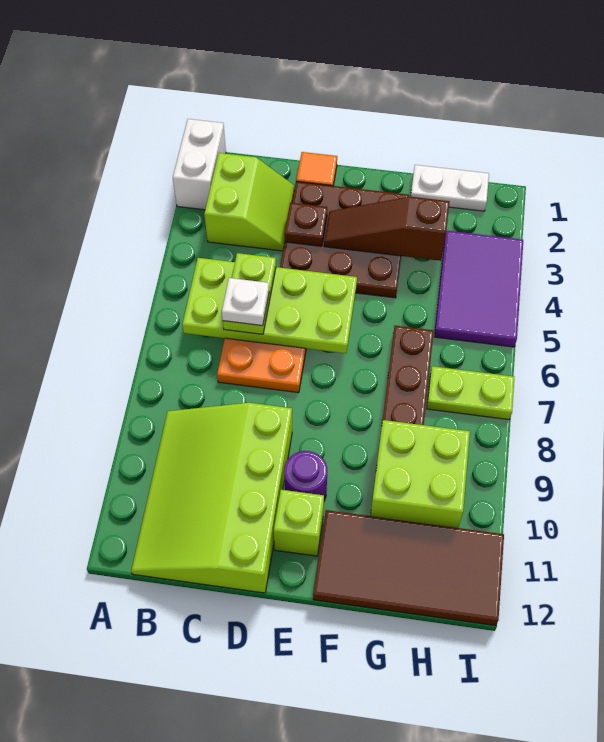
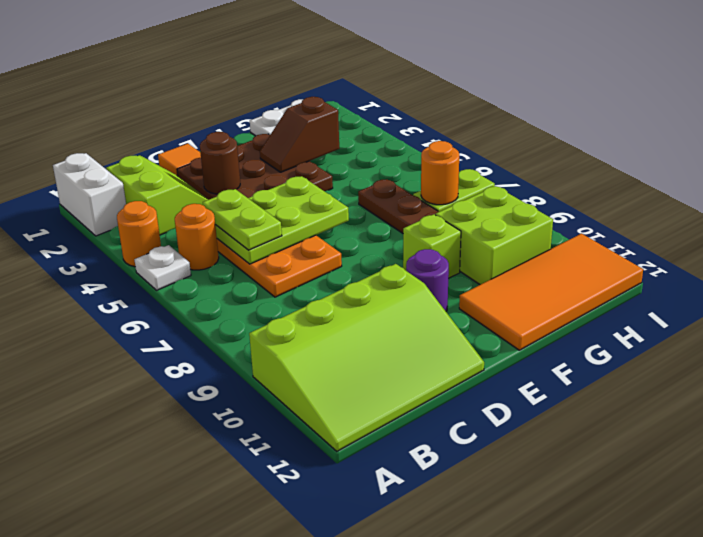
none -> orange 1x1 round brick [117,201,161,267]
none -> orange 1x1 round brick [175,204,219,270]
lime 2x4 plate [182,258,357,353] -> lime 2x3 plate [215,176,349,264]
lime 3x4 slope [131,403,292,593] -> lime 3x4 slope turned to [249,264,484,451]
white 1x1 plate [222,278,269,326] -> white 1x1 plate moved to [135,245,191,290]
brown 1x1 plate [284,203,327,246] -> brown 1x1 round brick [200,132,240,194]
brown 1x3 slope [324,197,450,261] -> brown 1x2 slope [260,97,339,172]
lime 1x1 brick [274,490,324,556] -> lime 1x1 brick moved to [403,214,461,278]
brown 2x4 tile [313,510,504,626] -> orange 2x4 tile [459,234,643,350]
purple 2x3 tile [434,231,523,347] -> none
none -> orange 1x1 round brick [421,141,459,205]

